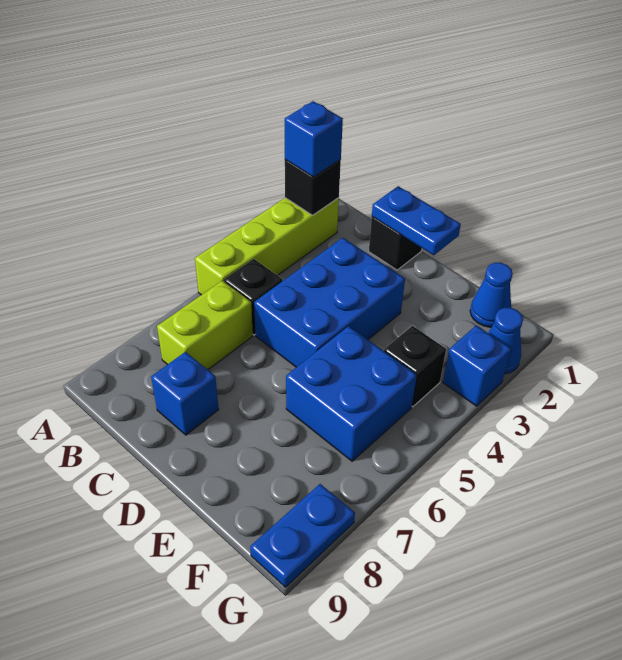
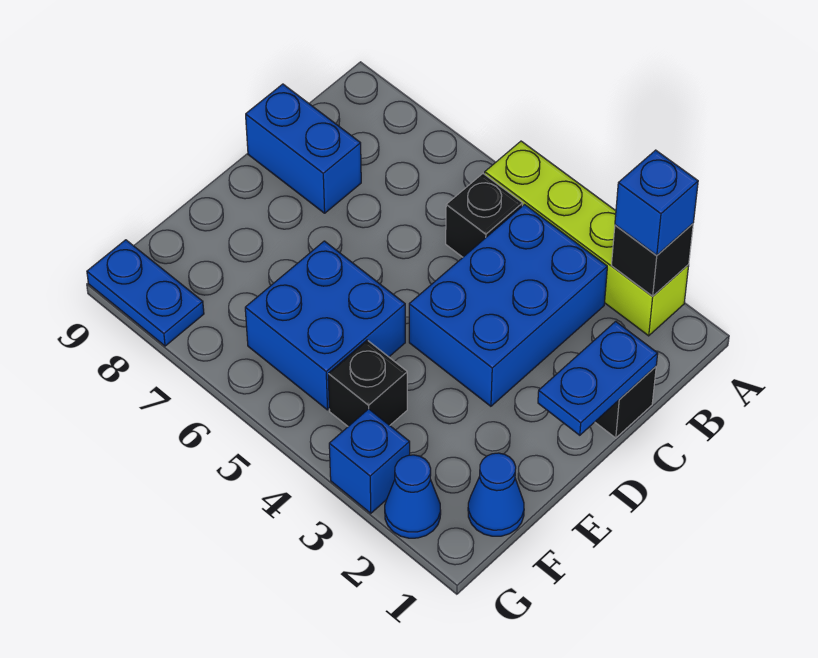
lime 1x2 brick [157,281,253,370] -> none
blue 2x3 brick [254,238,405,367] -> blue 2x3 brick turned to [409,205,607,406]
blue 1x1 brick [151,352,219,435] -> blue 1x2 brick [246,84,361,213]

